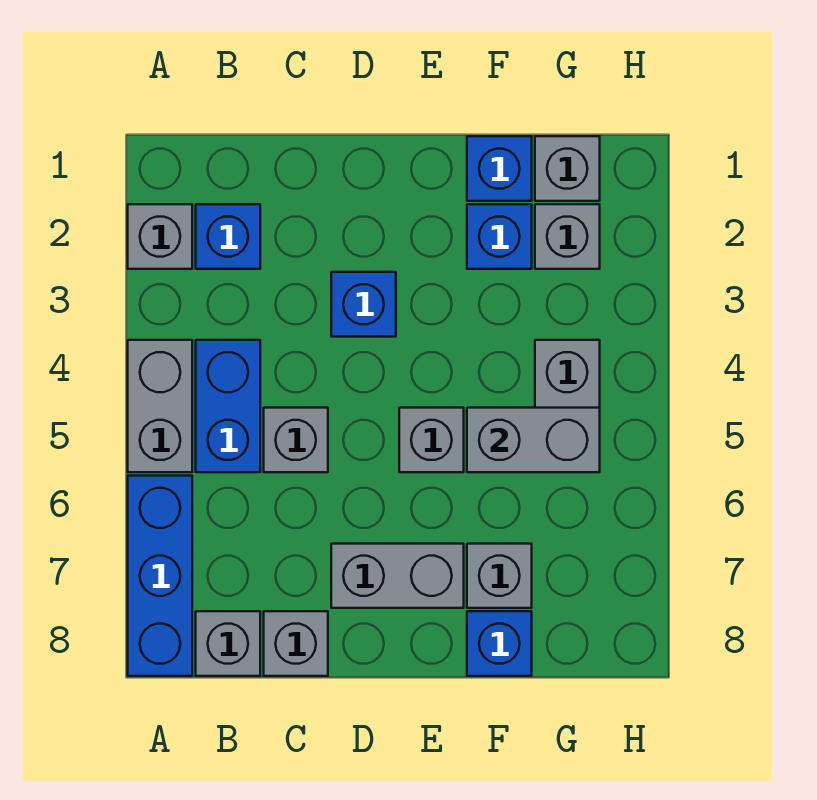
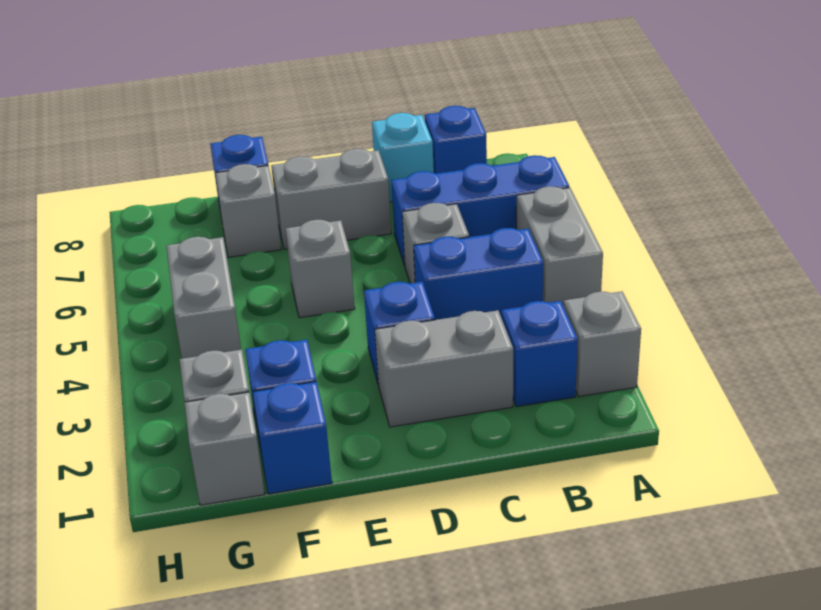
blue 1x3 brick [128,476,192,676] -> blue 1x3 brick turned to [392,155,569,266]
blue 1x2 brick [196,340,260,472] -> blue 1x2 brick turned to [414,228,543,320]
grey 1x1 brick [196,611,260,676] -> blue 1x1 brick [425,106,487,174]
grey 1x1 brick [264,611,328,676] -> cyan 1x1 brick [372,113,434,202]
grey 1x2 brick [467,408,600,472] -> grey 1x2 brick moved to [375,310,513,427]

